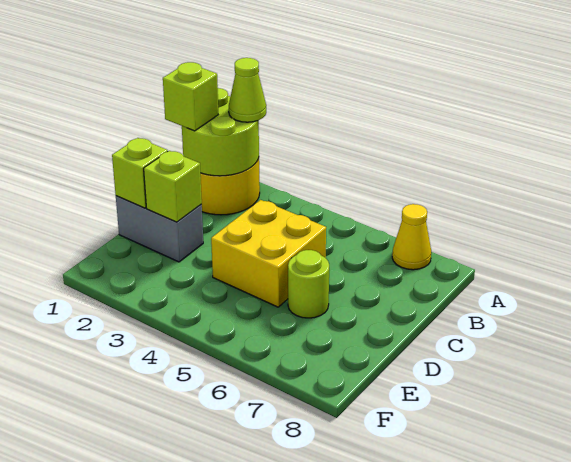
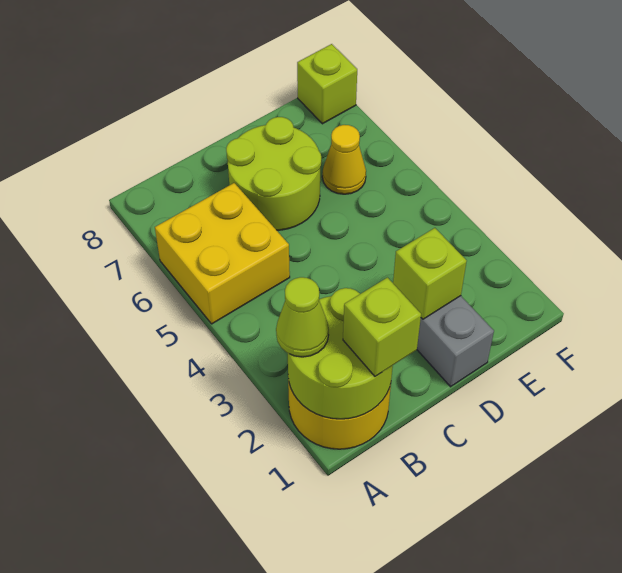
yellow 1x1 cone [392,204,431,270] -> yellow 1x1 cone moved to [322,125,366,194]
yellow 2x2 brick [211,200,326,307] -> yellow 2x2 brick moved to [155,183,290,324]
lime 1x1 brick [112,138,168,208] -> lime 1x1 brick moved to [297,44,357,124]
lime 1x1 round brick [288,250,329,318] -> lime 2x2 round brick [226,117,321,230]

